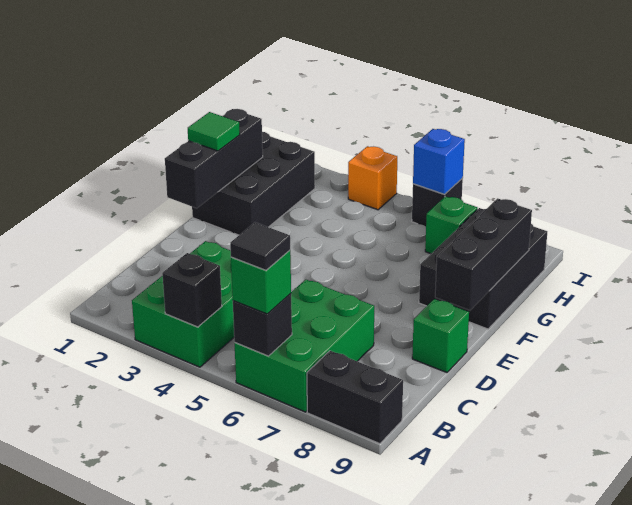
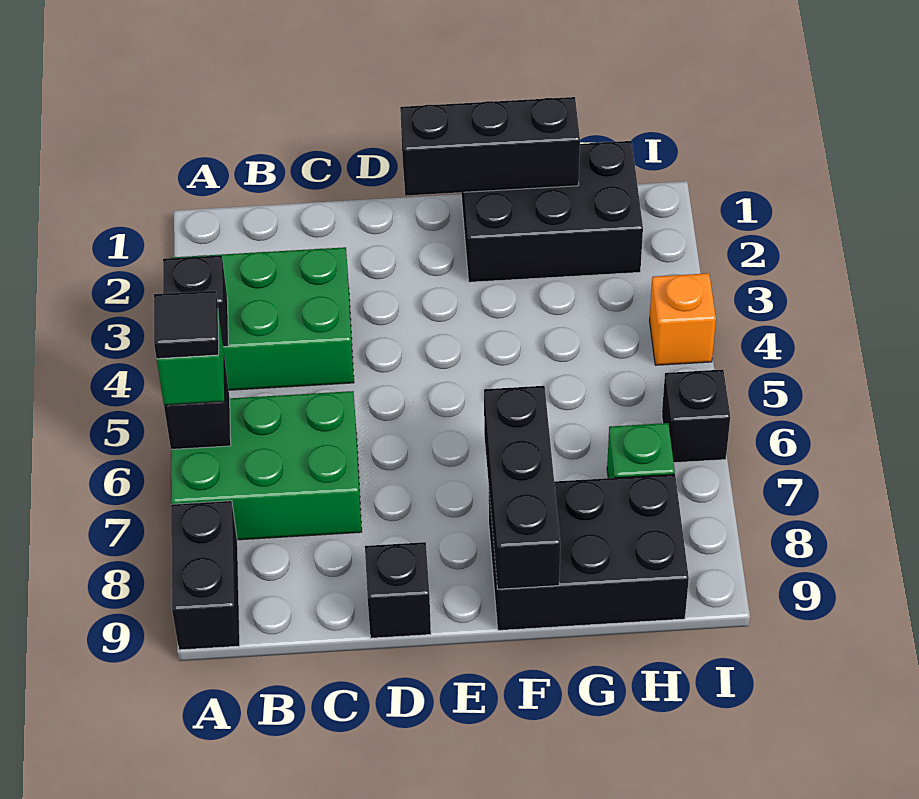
green 1x1 brick [412,299,469,373] -> black 1x1 brick [365,542,431,638]
black 1x3 brick [435,198,532,310] -> black 1x3 brick turned to [484,386,560,589]
green 1x1 tile [188,112,240,151] -> none
blue 1x1 brick [413,129,465,194] -> none

